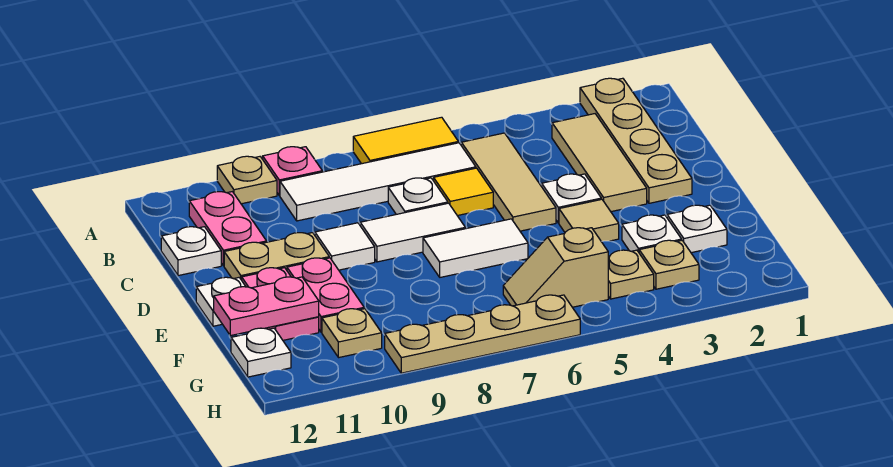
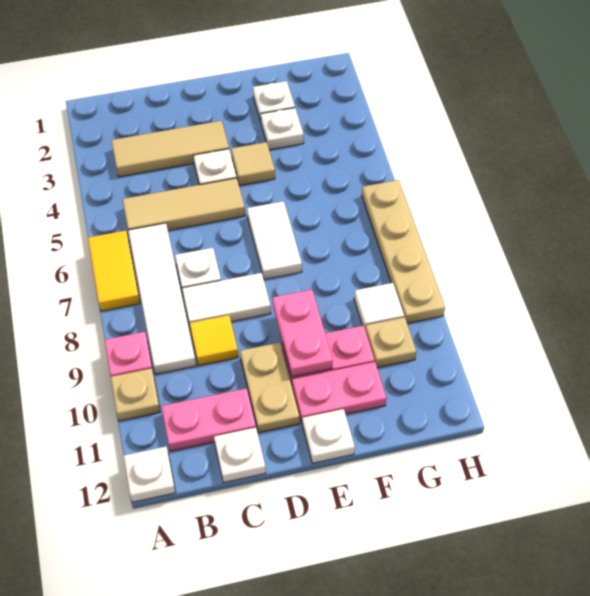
tan 1x4 plate [580,78,692,203] -> none
yellow 1x1 tile [434,168,493,216] -> yellow 1x1 tile moved to [190,315,238,366]
white 1x2 tile [360,203,465,262] -> white 1x2 tile turned to [182,273,271,325]
white 1x1 tile [315,223,375,270] -> white 1x1 tile moved to [354,283,404,328]
pink 1x2 plate [214,277,319,336] -> pink 1x2 plate moved to [273,290,333,377]
tan 1x1 plate [639,240,699,289] -> none
tan 1x1 plate [608,250,654,299] -> none
tan 1x2 slope [503,228,608,307] -> none
white 1x1 plate [231,328,291,377] -> white 1x1 plate moved to [123,447,176,502]

